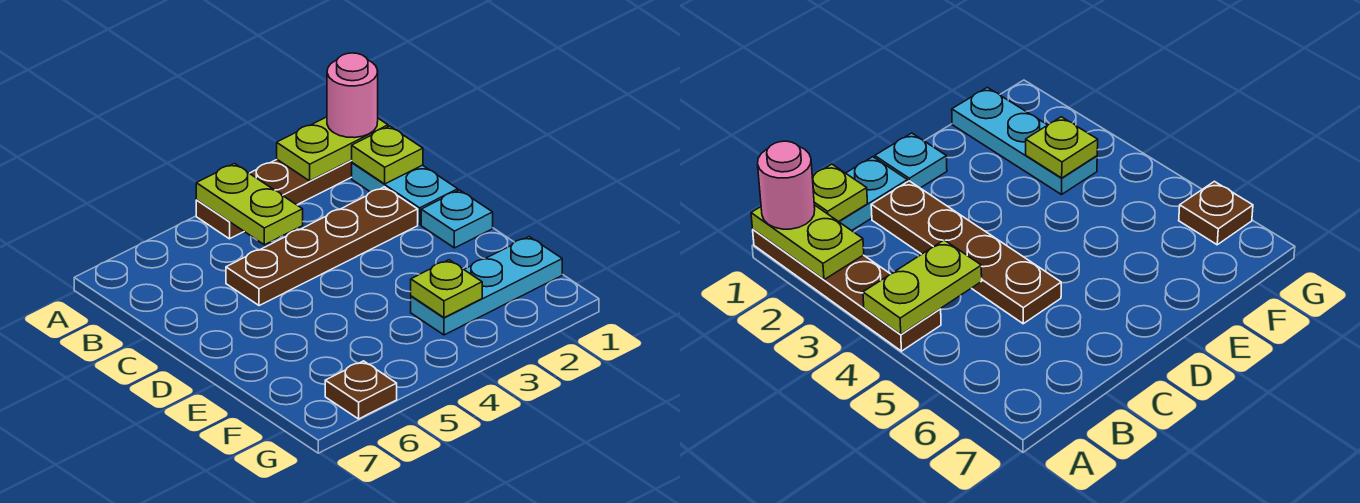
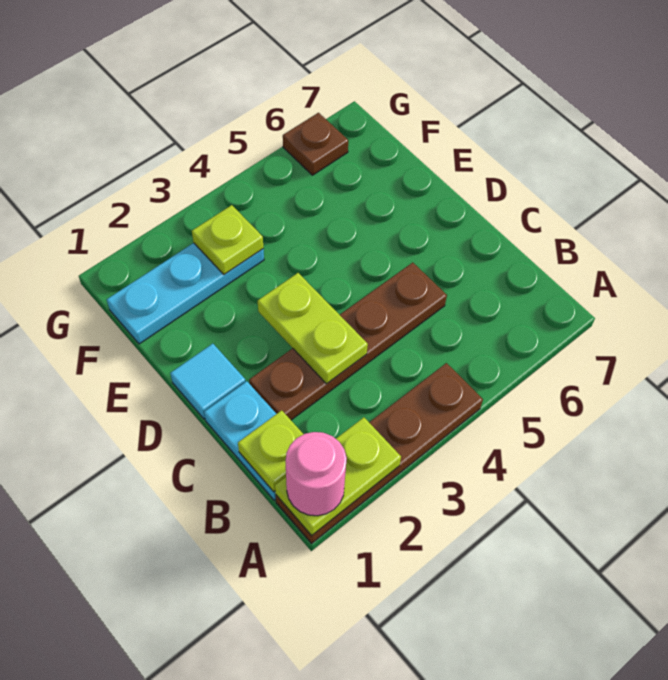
lime 1x2 plate [196,164,303,245] -> lime 1x2 plate moved to [258,273,368,384]
cyan 1x1 plate [421,190,493,248] -> cyan 1x1 tile [170,344,246,419]

